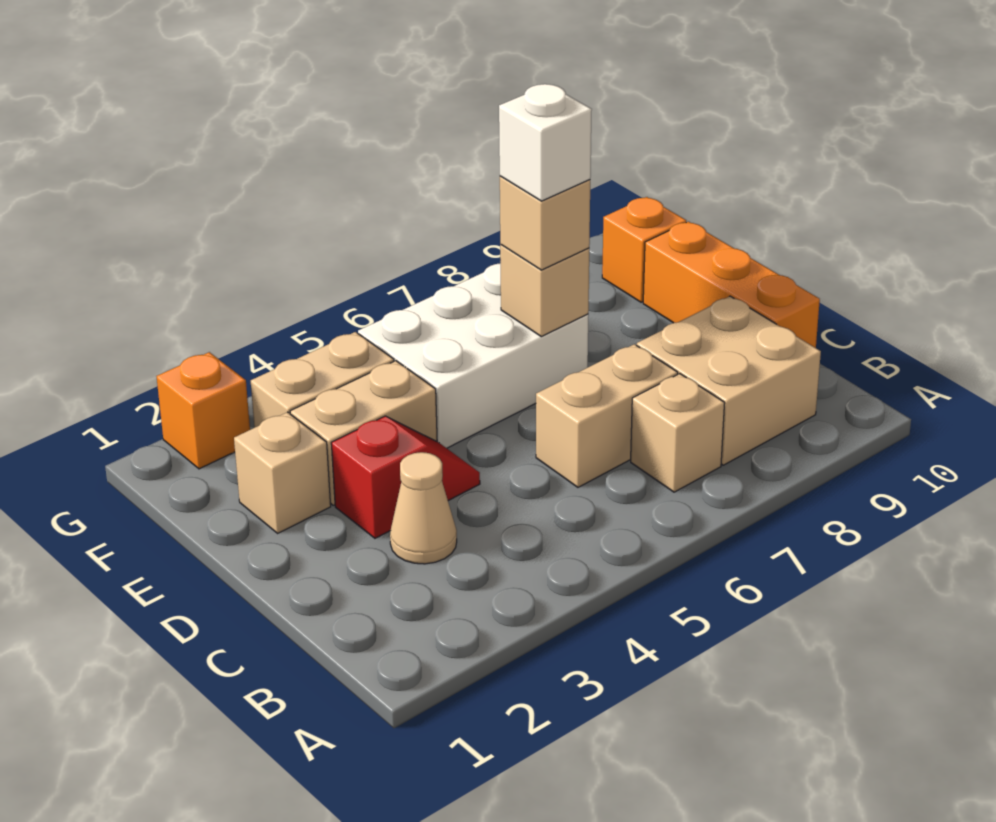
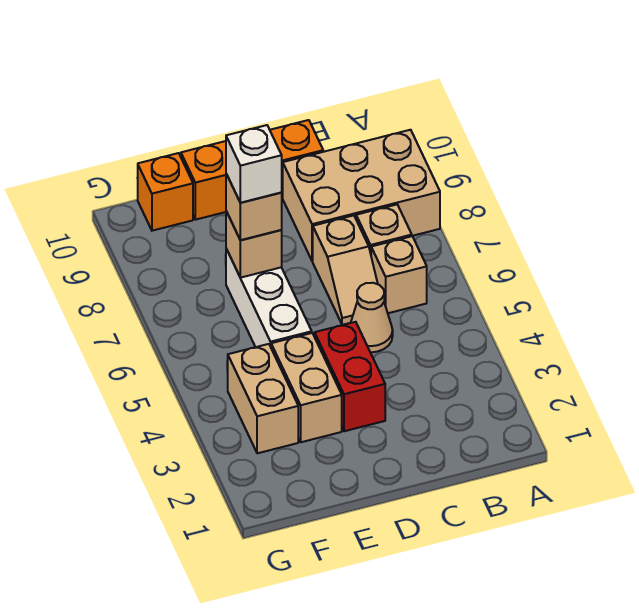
tan 2x2 brick [637,296,821,465] -> tan 2x3 brick [283,130,440,261]
tan 1x1 cone [390,452,457,564] -> tan 1x1 cone moved to [351,283,393,352]
tan 1x2 brick [536,344,678,487] -> tan 1x2 slope [313,215,378,325]
red 1x2 slope [331,416,480,538] -> red 1x2 brick [315,322,385,431]
tan 1x1 brick [234,412,331,533] -> tan 1x1 brick moved to [371,236,427,313]
white 2x3 brick [358,263,588,448] -> white 1x3 brick [226,249,312,347]
orange 1x1 brick [156,352,250,469] -> none

